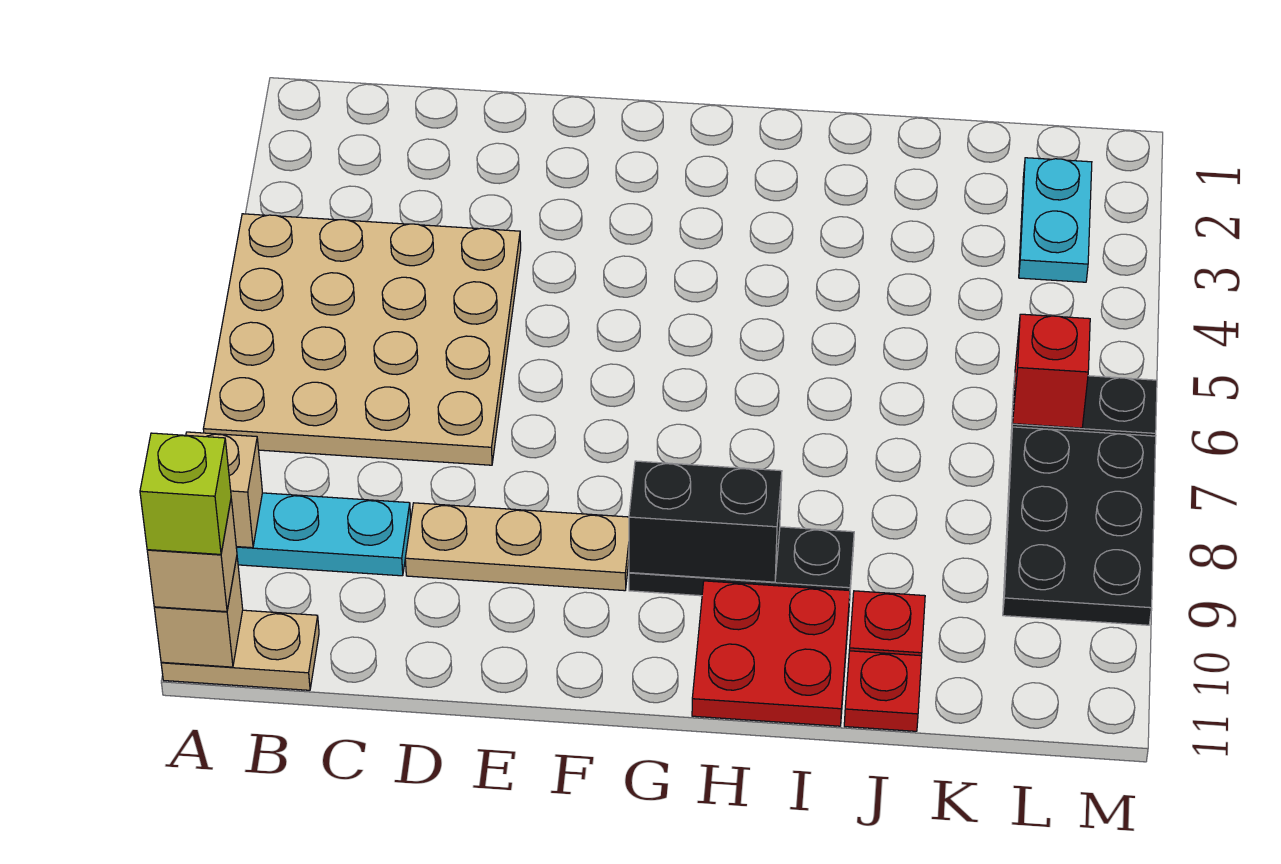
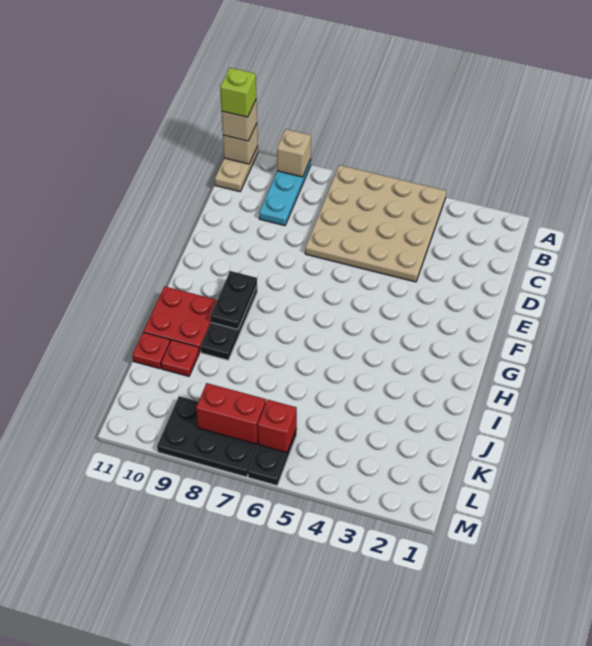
tan 1x3 plate [405,503,629,591] -> none
black 1x2 brick [629,461,782,582] -> black 1x2 plate [210,271,257,329]
cyan 1x2 plate [1019,158,1092,282] -> none
none -> red 1x2 brick [196,383,266,444]

